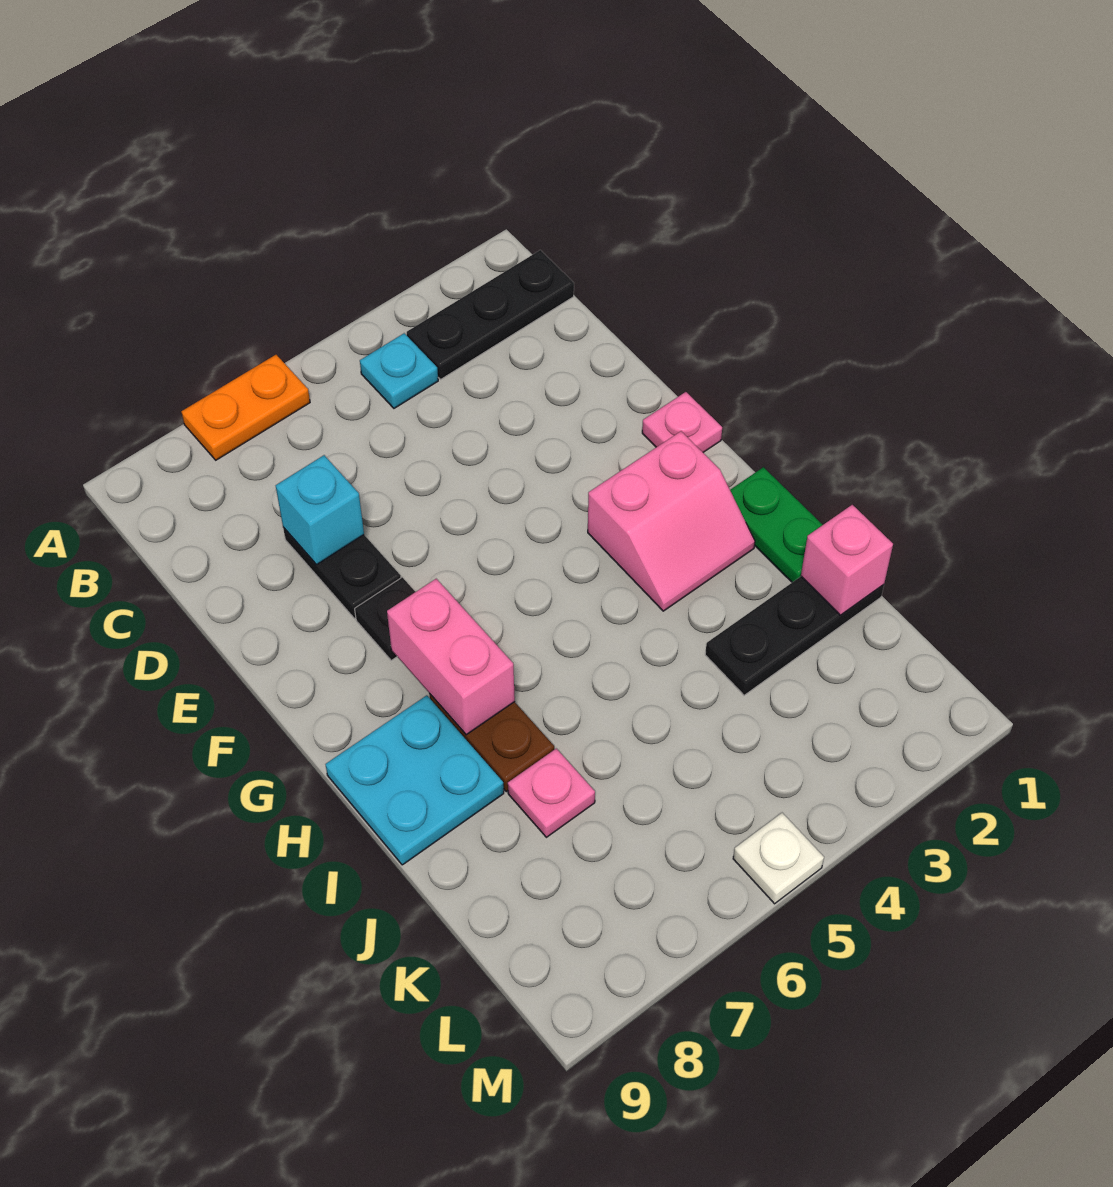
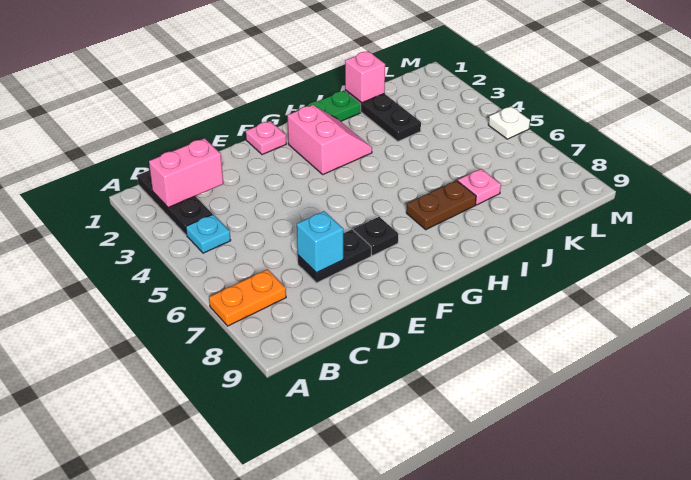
orange 1x2 plate [181,355,310,460] -> orange 1x2 plate turned to [209,269,286,326]
pink 1x2 brick [387,579,515,735] -> pink 1x2 brick moved to [149,138,223,208]
cyan 2x2 plate [326,695,504,865] -> none

